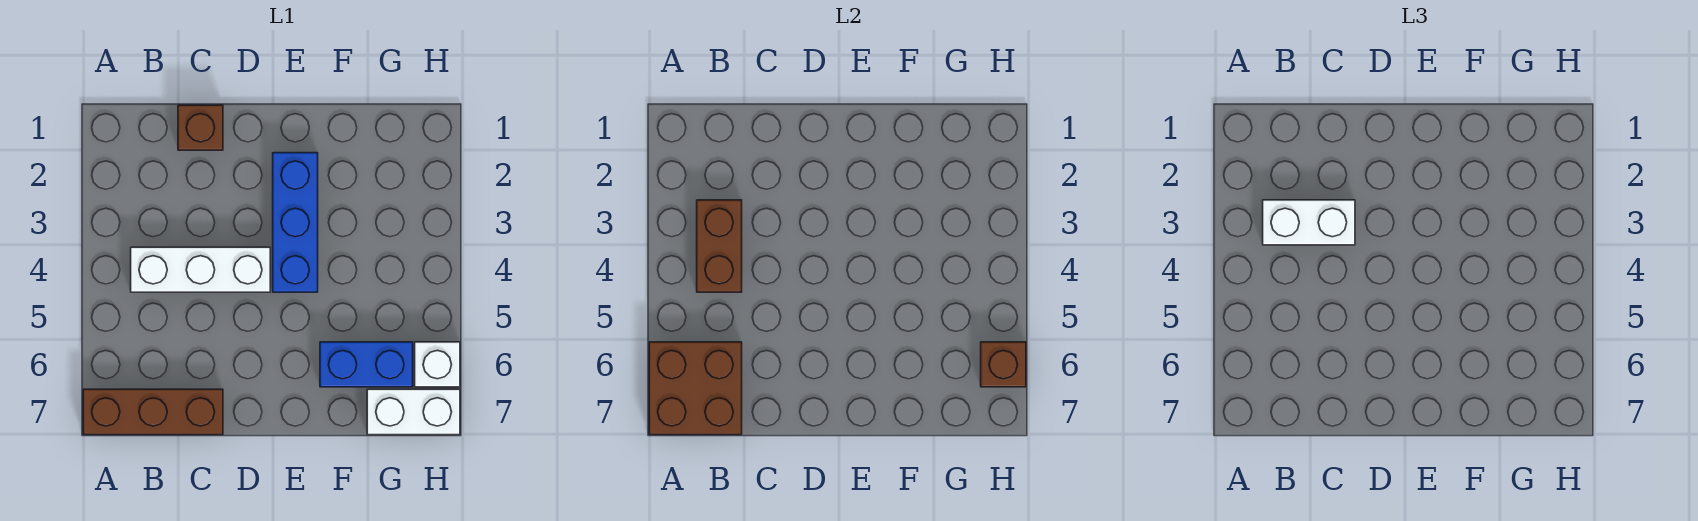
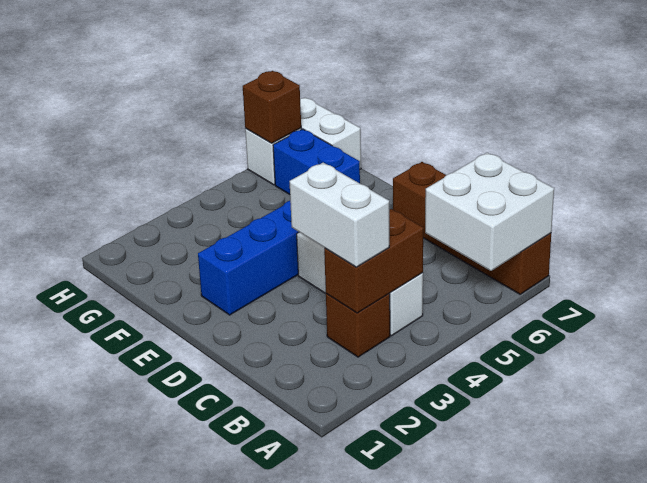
brown 2x2 brick [649,342,742,435] -> white 2x2 brick [425,153,554,271]
brown 1x3 brick [83,389,223,435] -> brown 1x4 brick [393,162,551,294]
brown 1x1 brick [178,105,223,150] -> brown 1x1 brick moved to [326,294,390,357]

